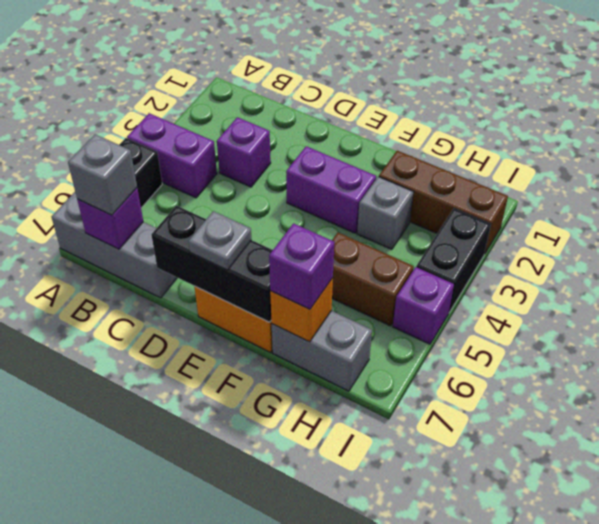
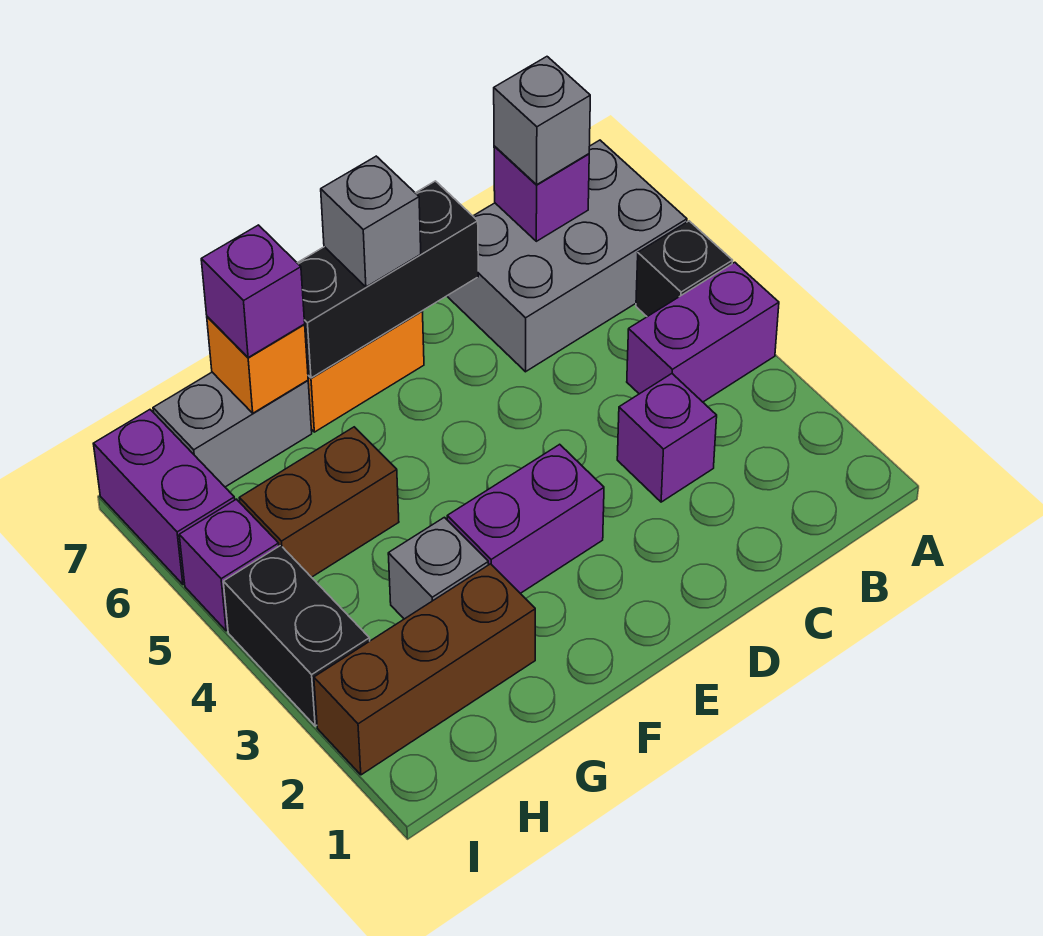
grey 1x3 brick [51,192,177,298] -> grey 2x3 brick [447,140,687,372]
grey 1x1 plate [188,211,251,270] -> grey 1x1 brick [321,156,421,287]
none -> purple 1x2 brick [93,410,235,584]

